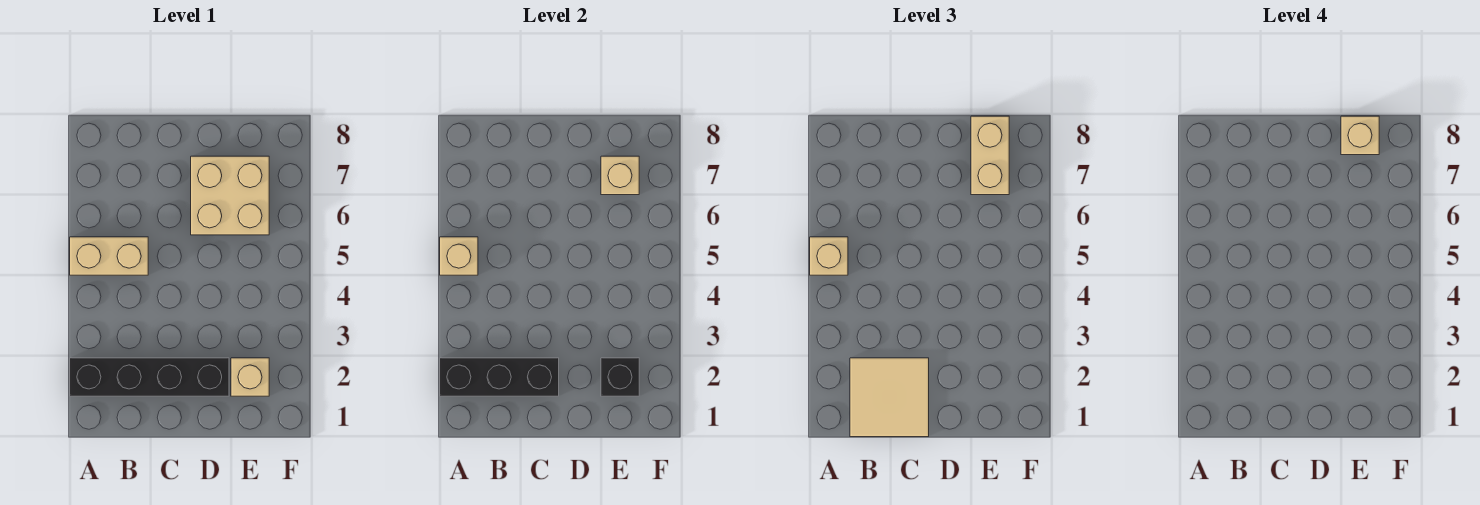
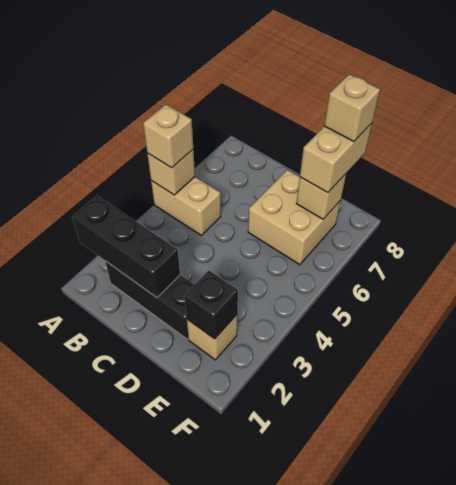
black 1x4 brick [70,358,229,396] -> black 1x3 brick [105,261,194,339]
tan 2x2 tile [850,358,929,437] -> none

